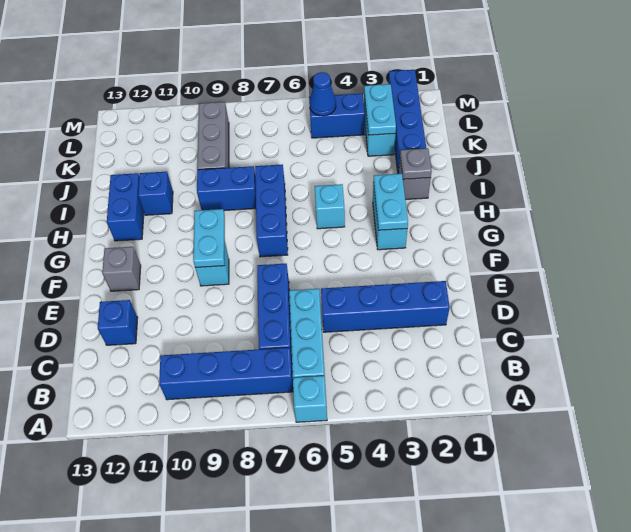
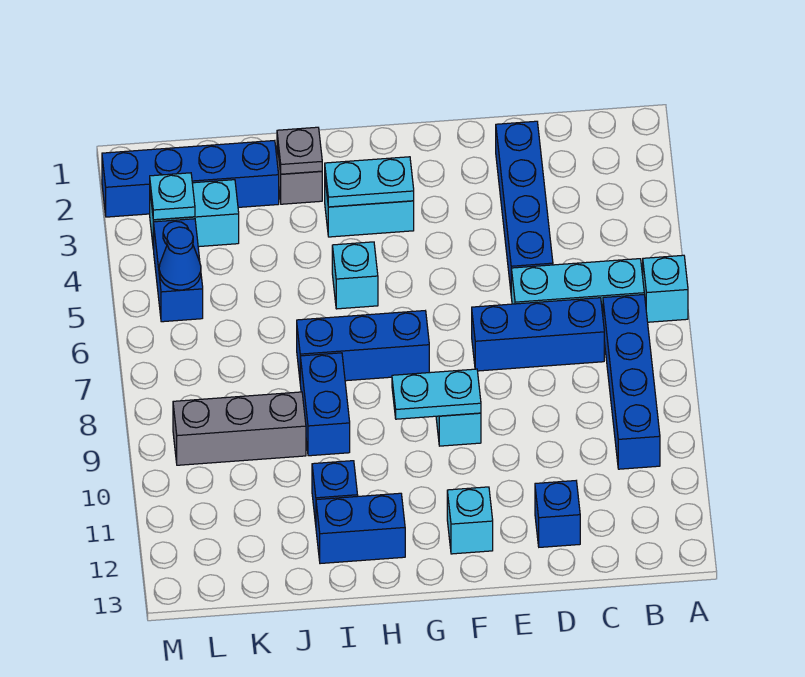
grey 1x1 brick [102,247,141,291] -> cyan 1x1 brick [447,487,493,554]
cyan 1x2 plate [364,84,396,135] -> cyan 1x1 plate [150,173,195,220]

